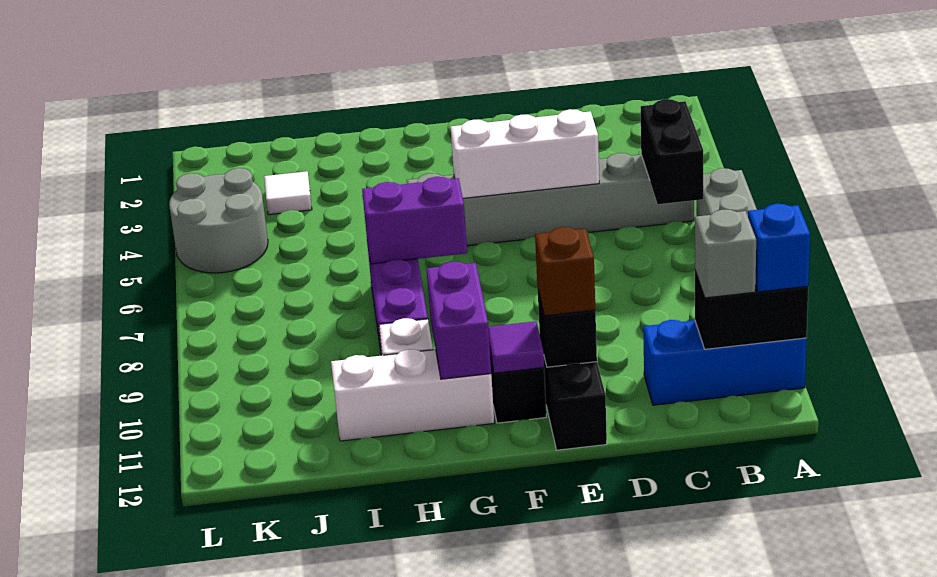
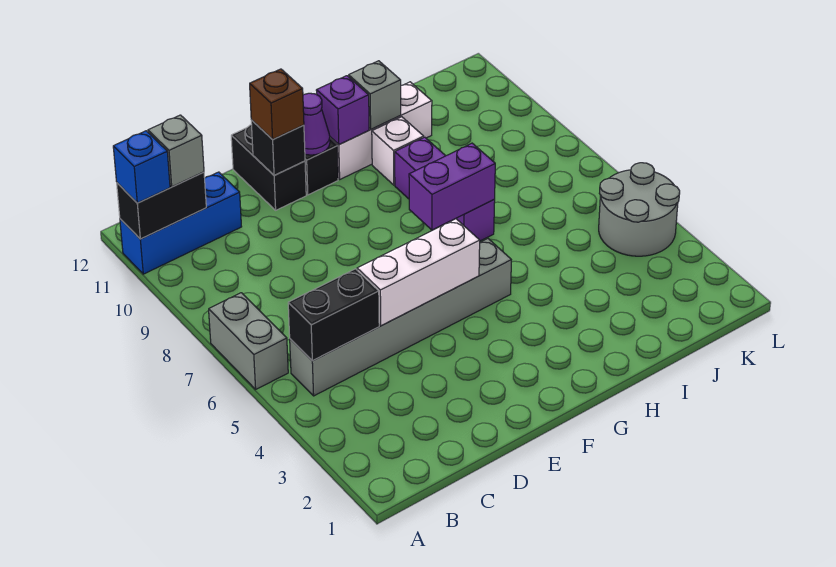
black 1x2 brick [641,99,703,204] -> black 1x2 brick turned to [288,269,379,361]
purple 1x1 tile [488,321,544,373] -> purple 1x1 cone [303,93,330,155]
purple 1x2 brick [426,262,491,379] -> purple 1x1 brick [316,76,369,145]
none -> grey 1x1 brick [349,61,401,129]
white 1x1 tile [264,171,312,215] -> none

